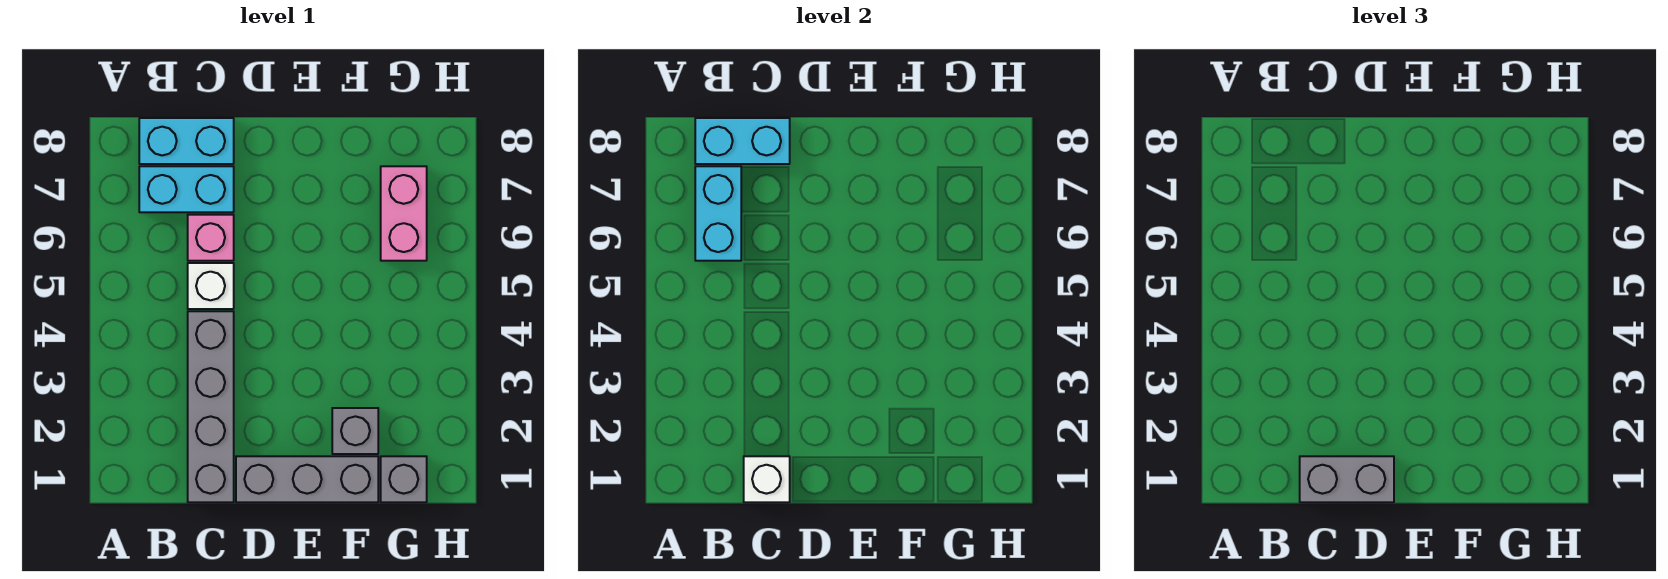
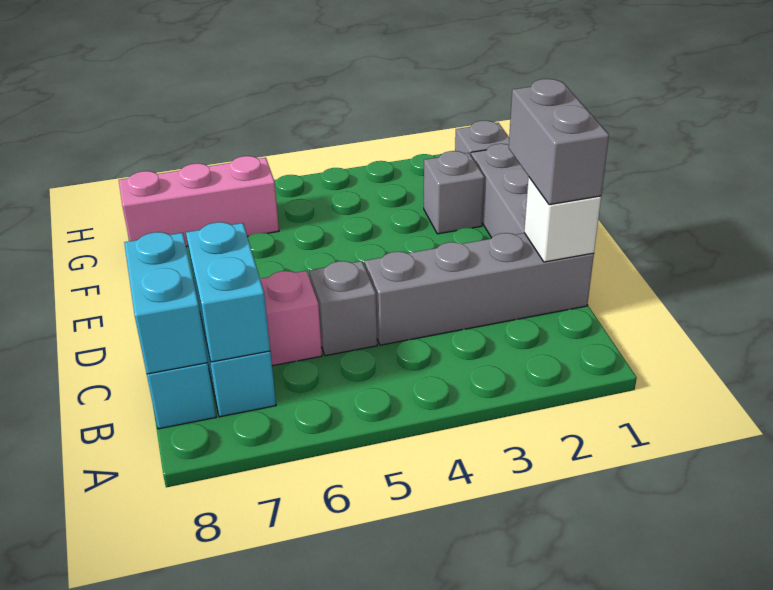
cyan 1x2 brick [695,166,741,261] -> cyan 1x2 brick turned to [186,222,270,362]
white 1x1 brick [188,263,234,309] -> grey 1x1 brick [309,261,377,356]
pink 1x2 brick [381,166,427,261] -> pink 1x3 brick [119,156,279,247]

